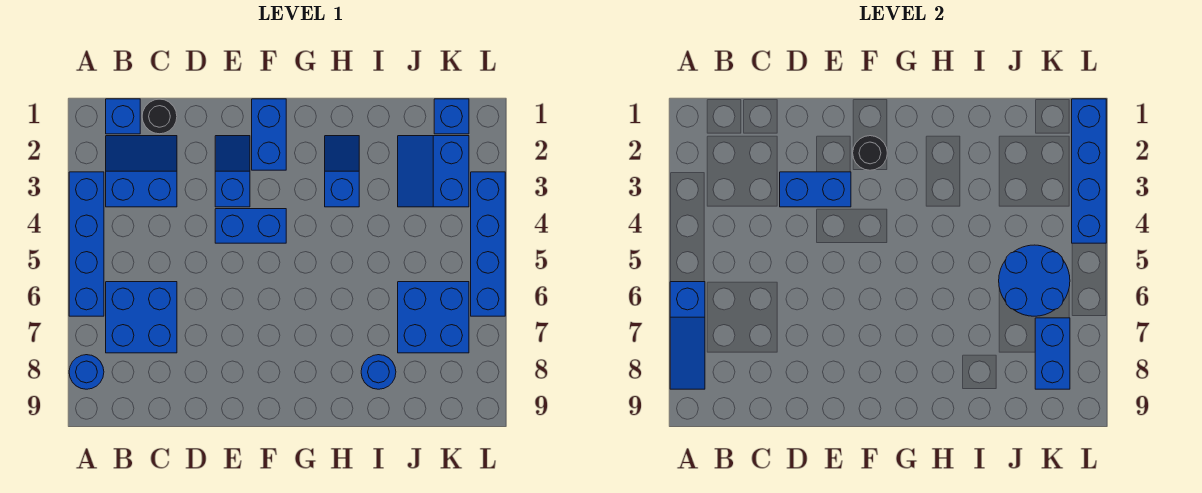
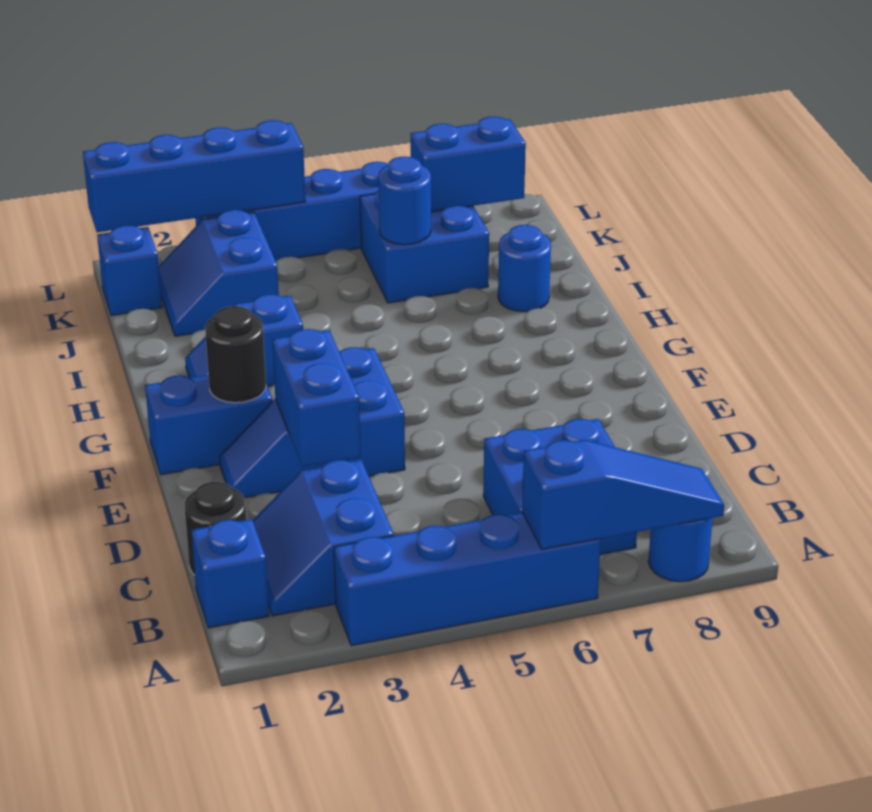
blue 2x2 slope [398,136,469,207] -> blue 2x2 slope turned to [159,210,279,336]
blue 2x2 round brick [999,245,1070,316] -> blue 1x1 round brick [378,157,431,245]

